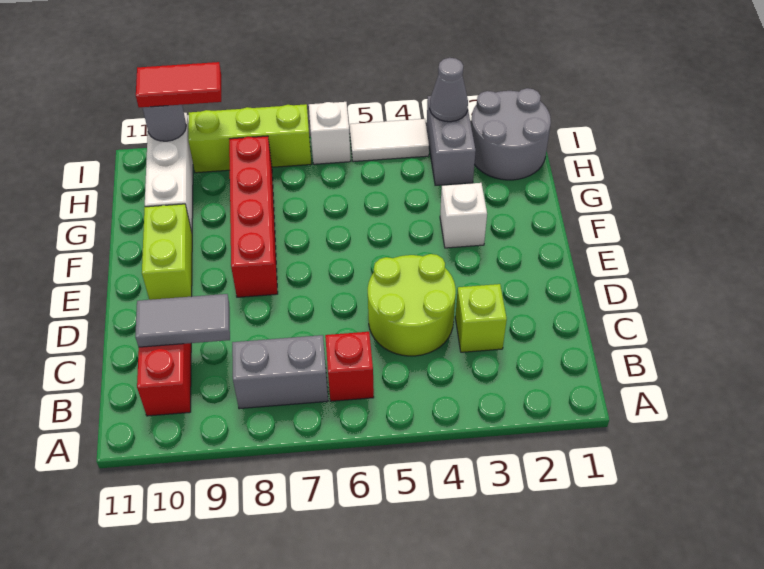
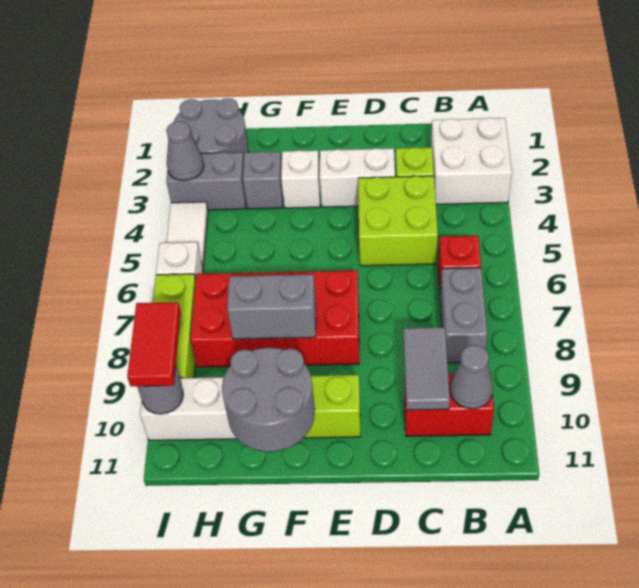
none -> white 2x2 brick [431,118,512,204]
none -> grey 1x1 cone [450,345,493,409]
lime 2x2 round brick [368,254,456,356] -> lime 2x2 brick [358,176,438,266]
none -> white 1x2 brick [320,148,395,207]
red 1x4 brick [229,136,278,297] -> red 2x4 brick [191,270,359,367]
none -> grey 1x2 brick [227,274,316,339]
none -> grey 2x2 round brick [222,348,315,452]
none -> grey 1x1 brick [243,151,283,209]

